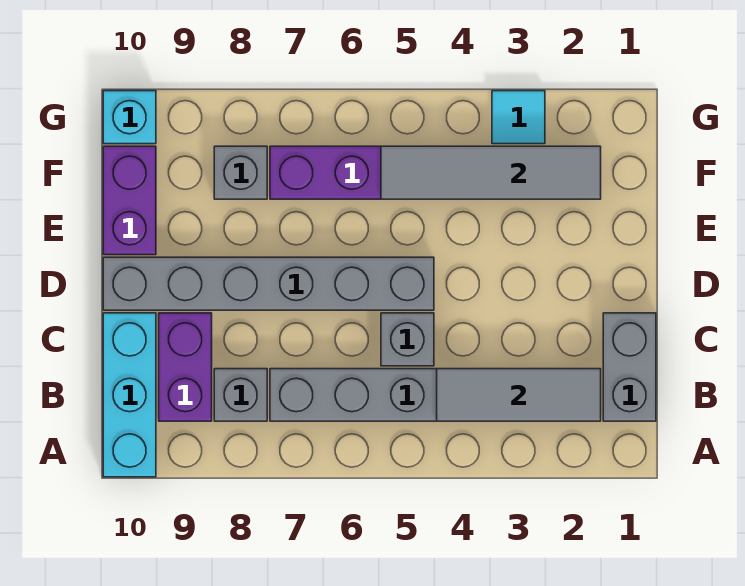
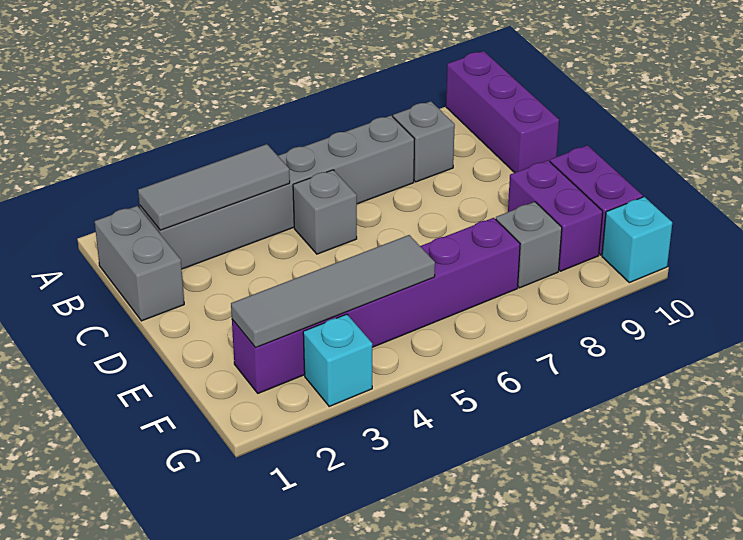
cyan 1x3 brick [103,313,156,477] -> purple 1x3 brick [446,51,559,173]
purple 1x2 brick [159,313,212,421] -> purple 1x2 brick moved to [508,160,603,271]
grey 1x6 brick [103,257,434,310] -> none
cyan 1x1 tile [492,91,545,144] -> cyan 1x1 brick [303,314,372,406]

